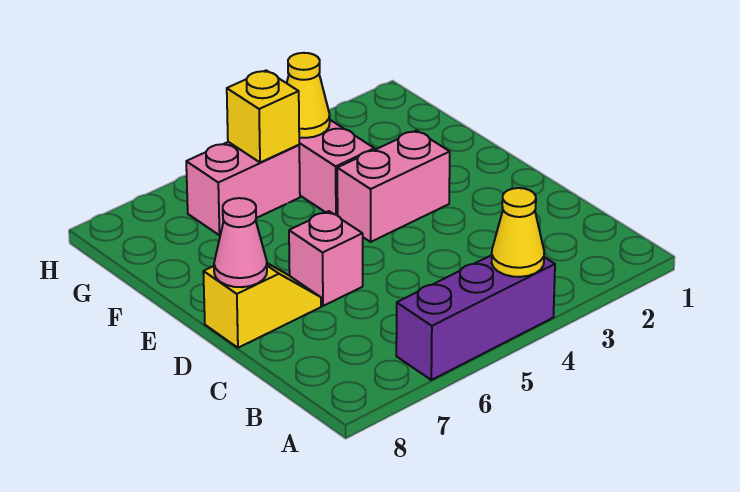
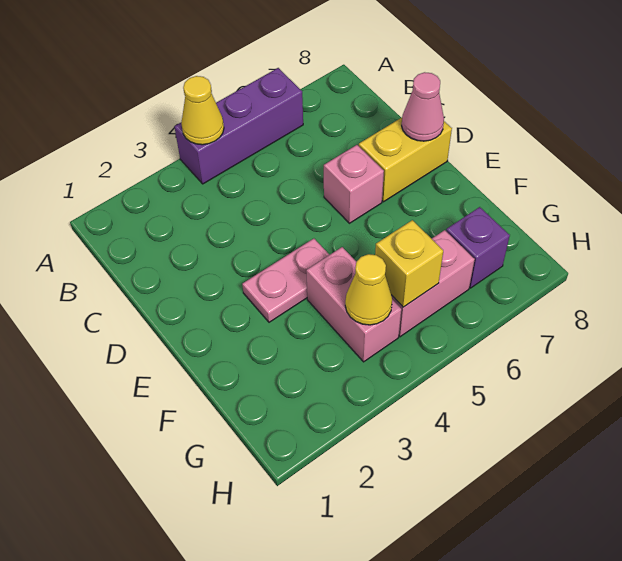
yellow 1x2 slope [203,263,321,348] -> yellow 1x2 brick [359,118,452,202]
pink 1x2 brick [337,130,450,242] -> pink 1x2 plate [242,239,329,322]
none -> purple 1x1 brick [446,207,510,288]

